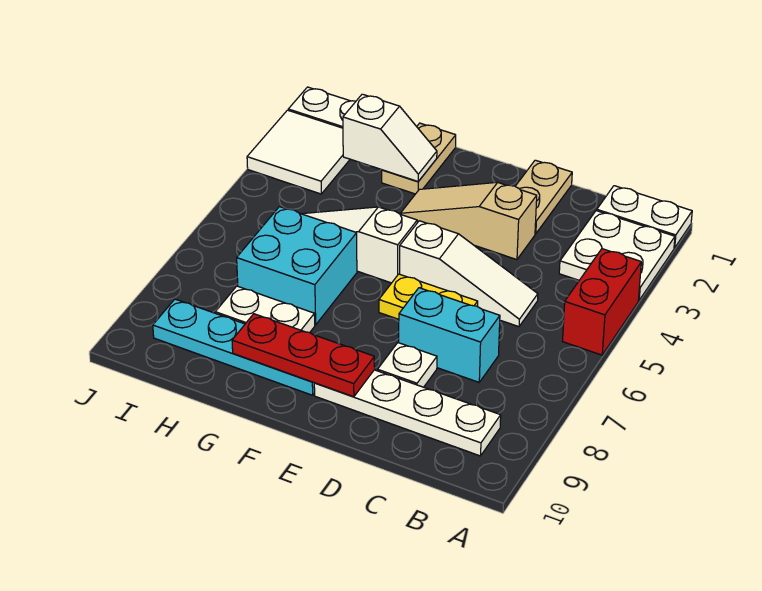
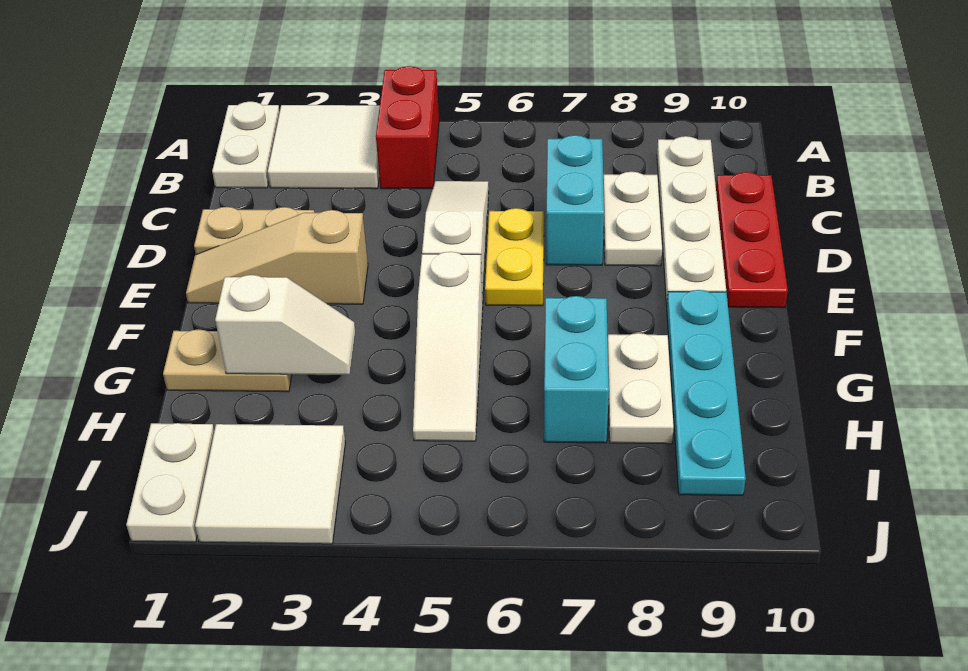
white 2x2 plate [559,211,675,300] -> white 2x2 tile [268,105,380,189]
red 1x2 brick [563,249,641,355] -> red 1x2 brick turned to [376,66,439,189]
tan 1x3 slope [400,182,537,260] -> tan 1x3 slope turned to [186,210,368,304]
white 1x1 plate [378,343,437,387] -> white 1x2 plate [603,172,662,266]
red 1x3 plate [232,314,375,397] -> red 1x3 plate moved to [716,172,788,308]
white 1x2 slope [343,94,437,182] -> white 1x2 slope turned to [215,275,355,375]
cyan 2x2 brick [237,207,357,325] -> cyan 1x2 brick [544,296,609,443]

